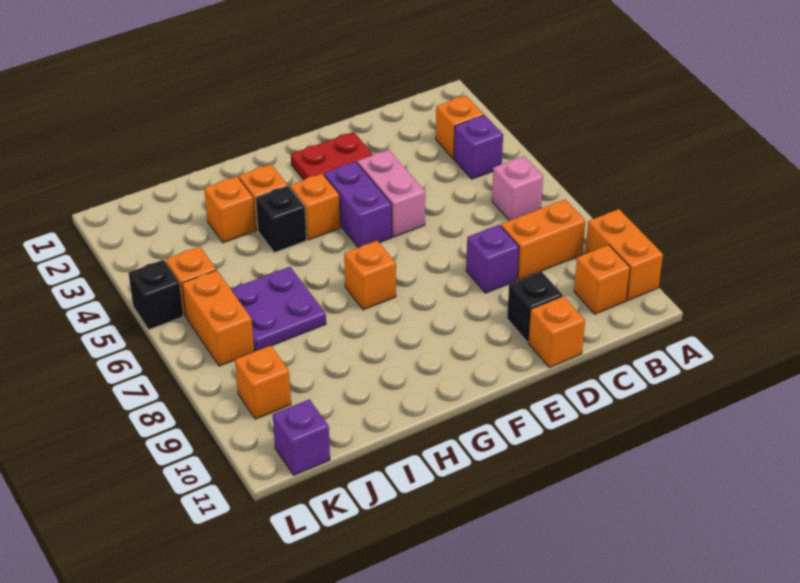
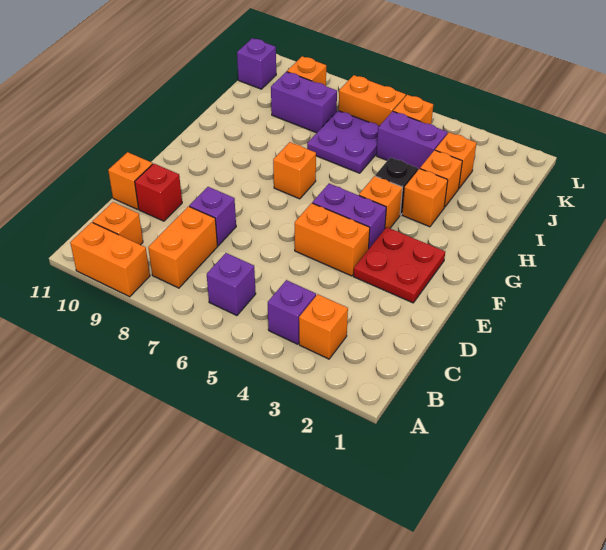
pink 1x1 brick [492,156,543,221] -> purple 1x1 brick [207,253,256,316]
black 1x1 brick [507,272,563,342] -> red 1x1 brick [135,164,182,221]
pink 1x2 brick [357,150,425,237] -> orange 1x2 brick [295,203,370,276]
none -> orange 1x1 brick [435,132,476,188]
none -> purple 1x2 brick [376,111,447,170]
none -> purple 1x2 brick [271,72,337,133]
black 1x1 brick [129,260,183,330] -> none

